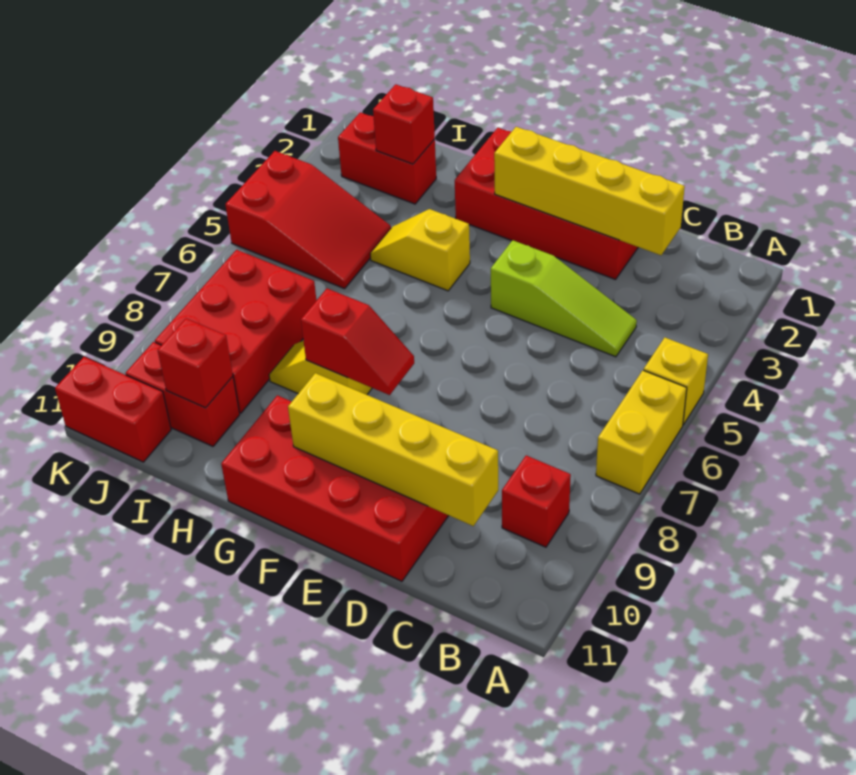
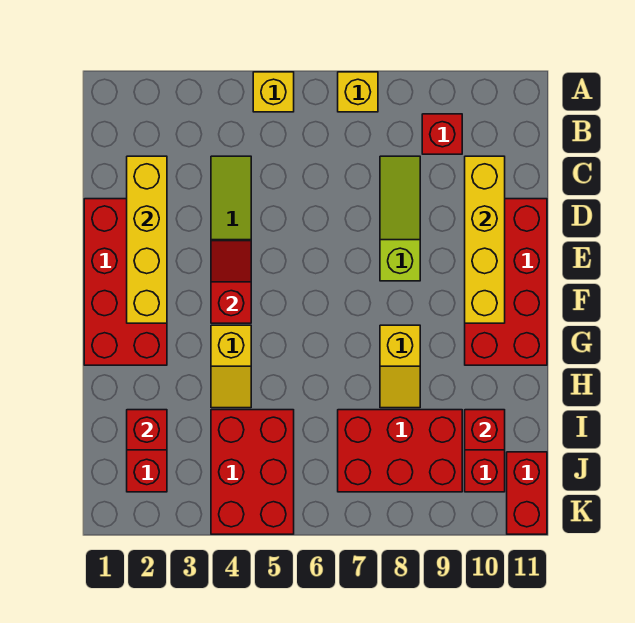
yellow 1x2 brick [596,370,687,494] -> yellow 1x1 brick [338,72,378,112]
none -> lime 1x3 slope [380,156,420,281]
red 1x2 slope [301,289,414,395] -> red 1x2 slope moved to [211,241,251,323]
red 2x3 slope [225,151,391,289] -> red 2x3 brick [211,410,294,534]

